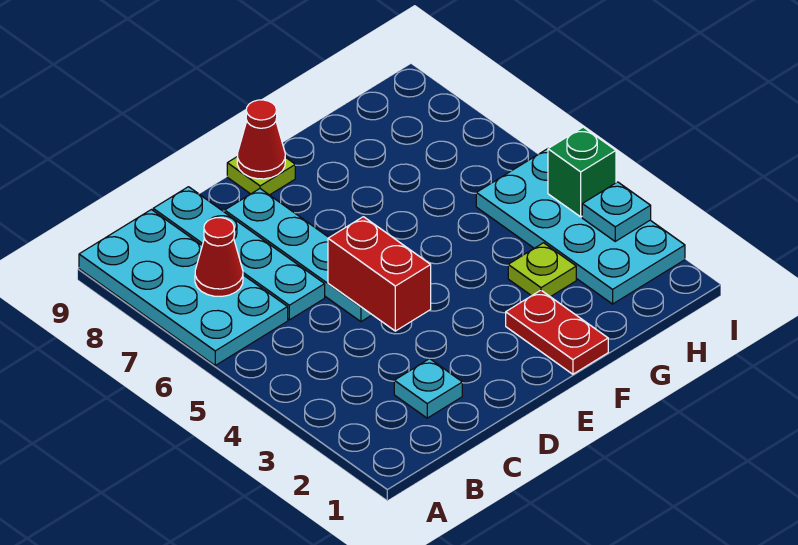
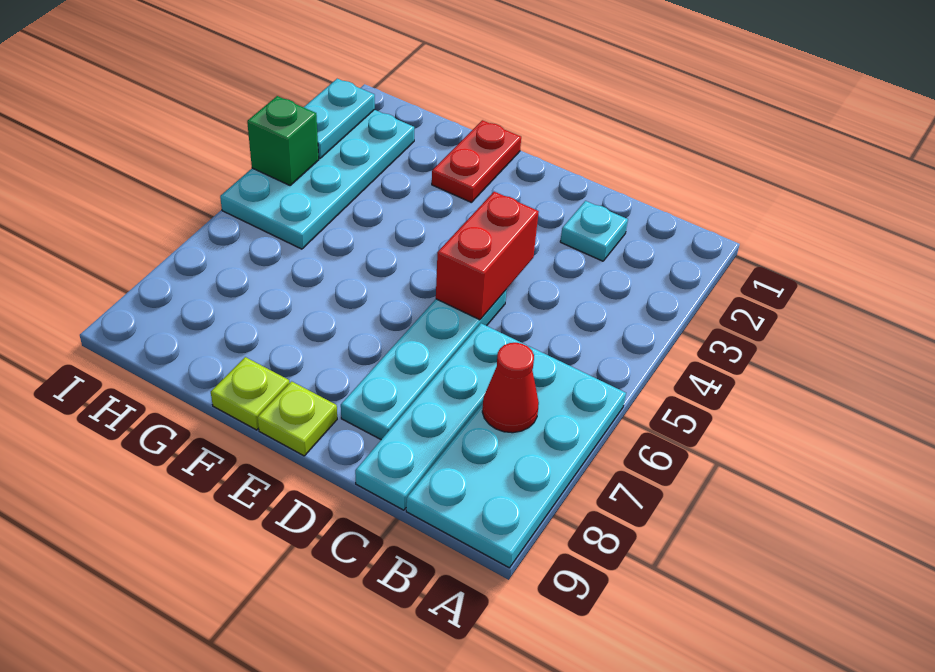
red 1x1 cone [237,100,285,179] -> none
lime 1x1 plate [508,243,576,297] -> lime 1x1 plate moved to [211,357,289,430]
cyan 1x1 plate [582,182,651,241] -> cyan 1x2 plate [304,79,375,159]

